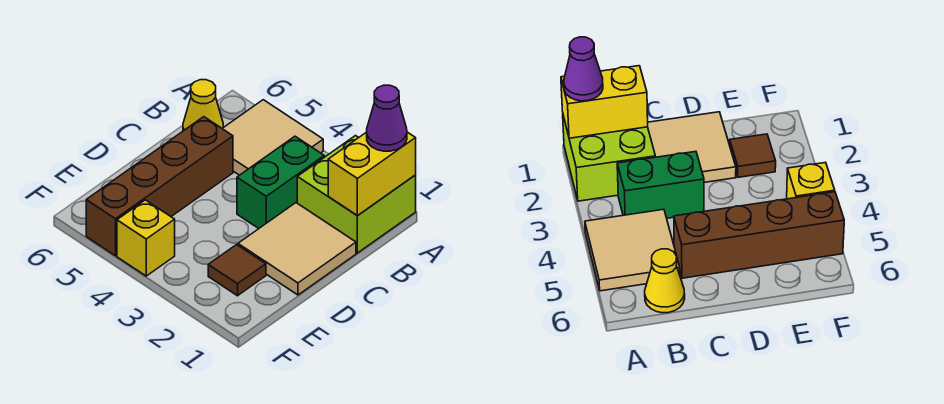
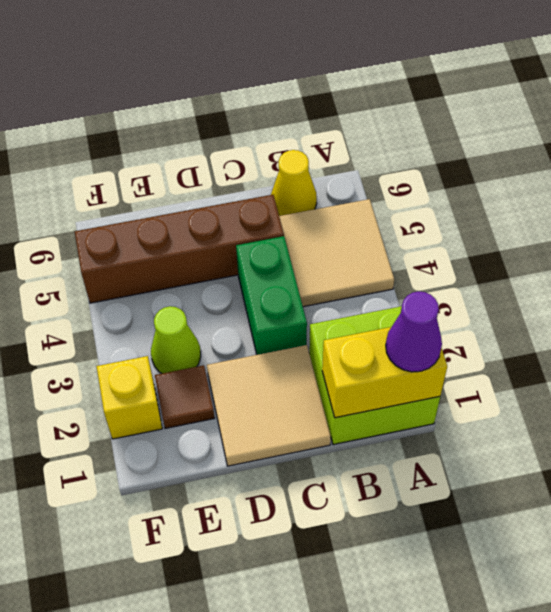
green 1x2 brick [237,136,324,228] -> green 1x2 brick turned to [236,236,307,355]
none -> lime 1x1 cone [151,306,201,373]
yellow 1x1 brick [117,200,175,276] -> yellow 1x1 brick moved to [96,356,162,439]

